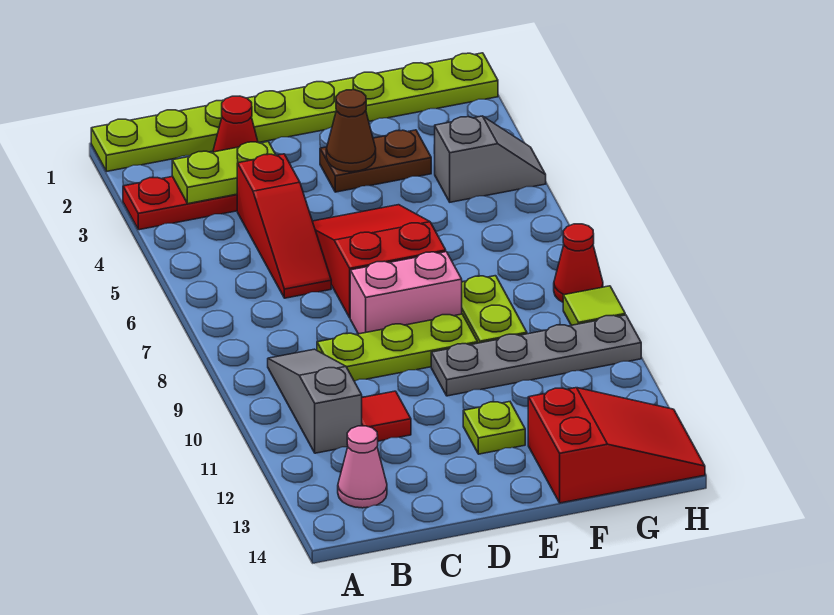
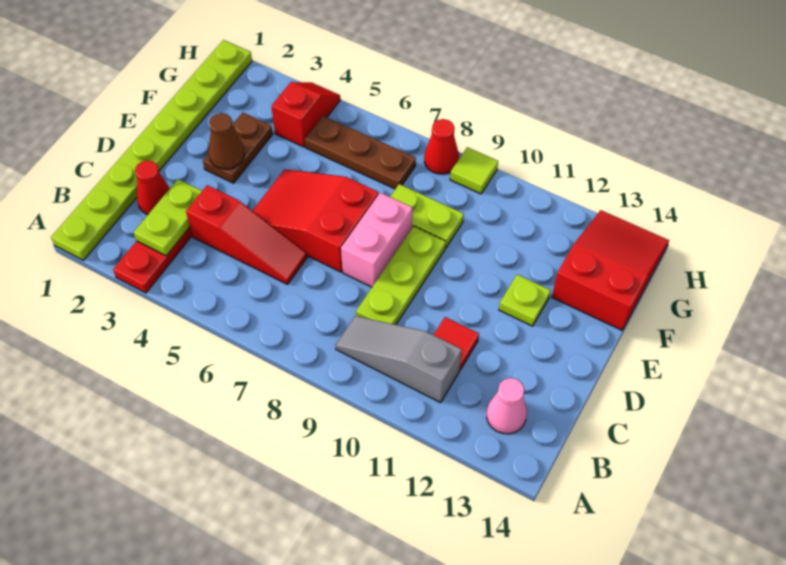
grey 1x4 plate [431,315,641,396] -> none
grey 1x2 slope [434,116,546,202] -> red 1x2 slope [271,82,340,147]
none -> brown 1x3 plate [305,116,416,189]

